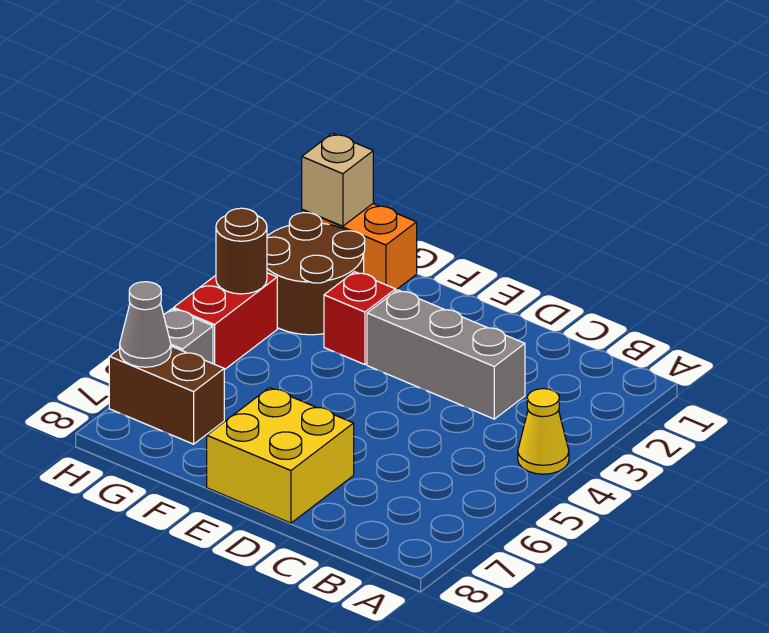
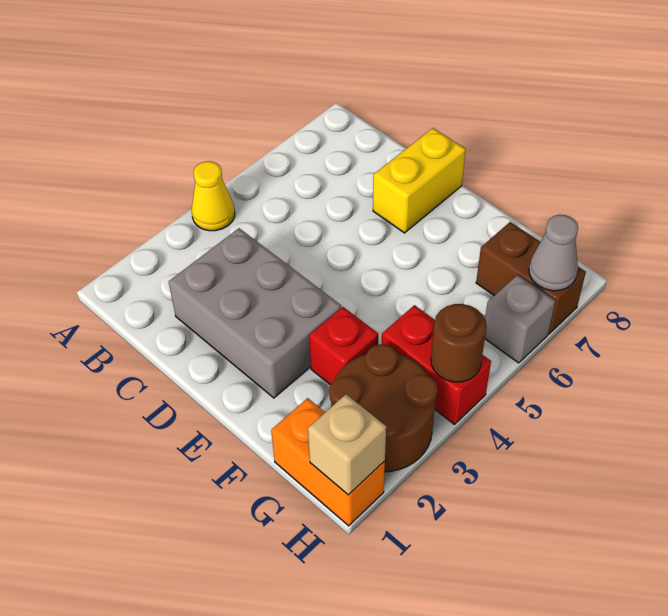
grey 1x3 brick [367,290,525,419] -> grey 2x3 brick [169,228,341,398]
yellow 2x2 brick [207,388,354,523] -> yellow 1x2 brick [373,128,466,233]
red 1x2 brick [174,273,277,370] -> red 1x2 brick turned to [382,305,491,424]

